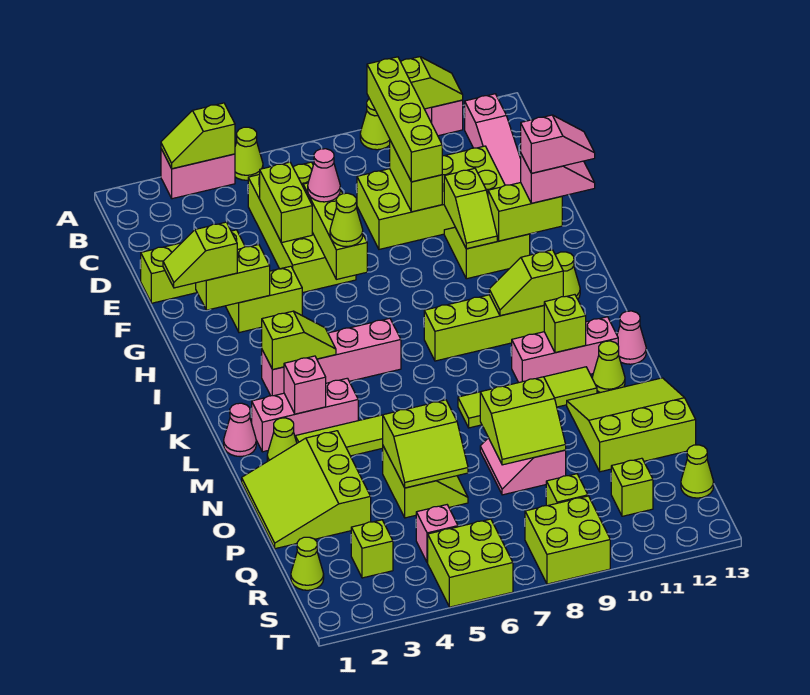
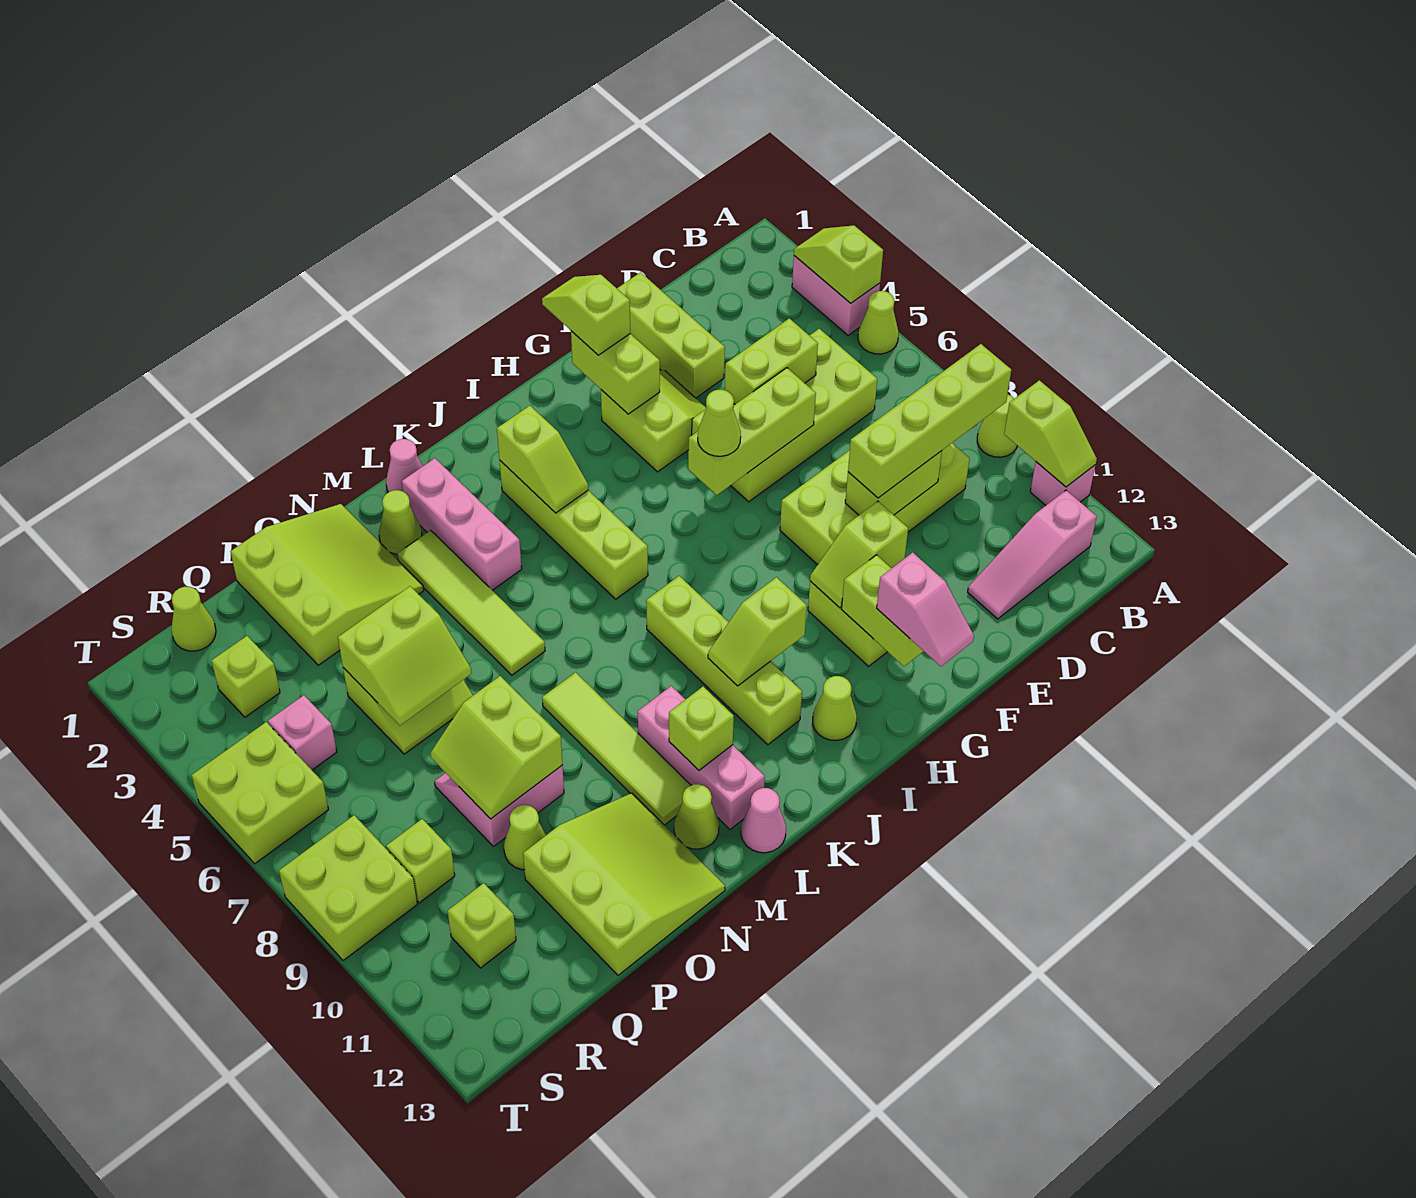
lime 2x4 brick [357,146,505,249] -> lime 2x4 brick turned to [780,443,970,565]
pink 1x1 cone [308,149,340,202] -> none
pink 1x2 slope [521,115,595,173] -> none
pink 1x4 brick [261,318,401,396] -> lime 1x4 brick [499,460,648,599]
lime 1x2 slope [489,250,563,316] -> lime 1x2 slope turned to [708,577,807,686]
pink 1x1 brick [284,356,326,414] -> none
lime 3x3 slope [242,431,371,549] -> lime 3x3 slope turned to [231,504,424,665]
lime 2x2 slope [383,400,468,488] -> lime 2x2 slope turned to [338,586,472,725]
lime 1x1 cone [681,445,714,498] -> lime 1x1 cone moved to [504,805,546,870]

